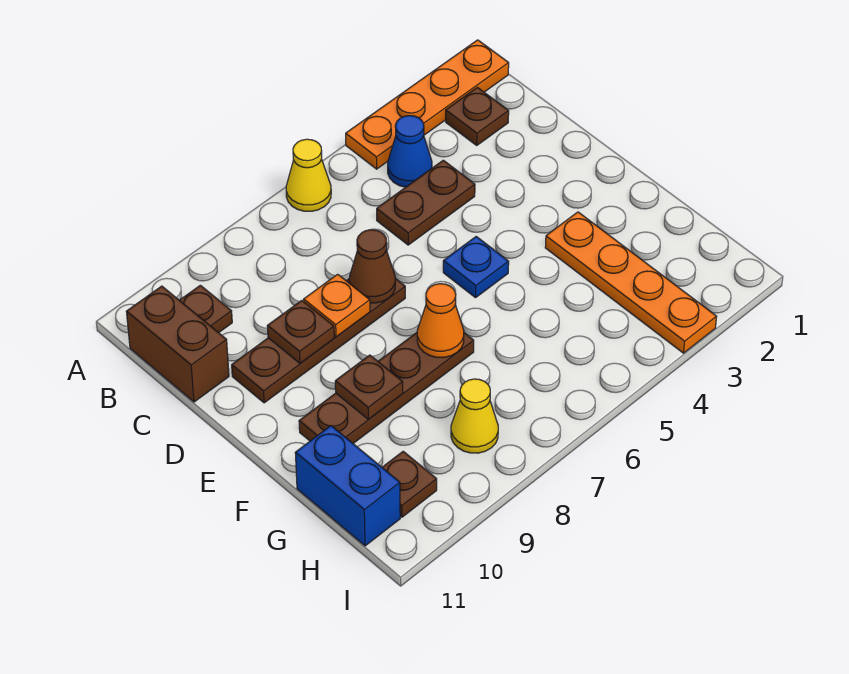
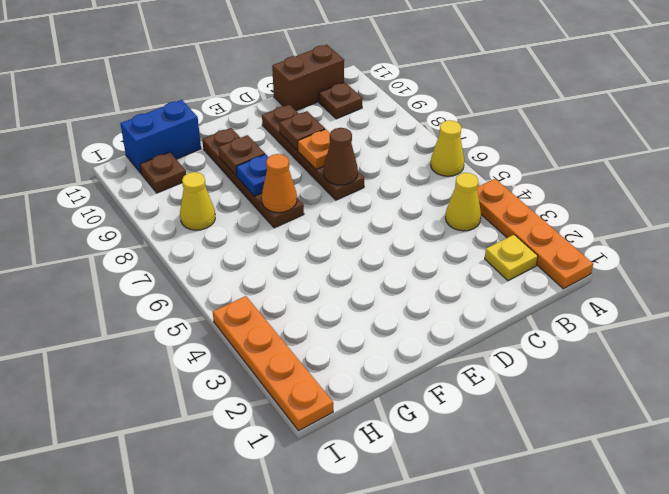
brown 1x1 plate [446,87,509,145] -> yellow 1x1 plate [485,235,538,281]
blue 1x1 cone [388,116,432,187] -> yellow 1x1 cone [445,173,481,231]
brown 1x2 plate [377,160,475,245] -> none
blue 1x1 plate [443,237,509,298] -> blue 1x1 plate moved to [236,154,268,196]
orange 1x4 plate [545,212,717,353] -> orange 1x4 plate turned to [213,296,333,431]

